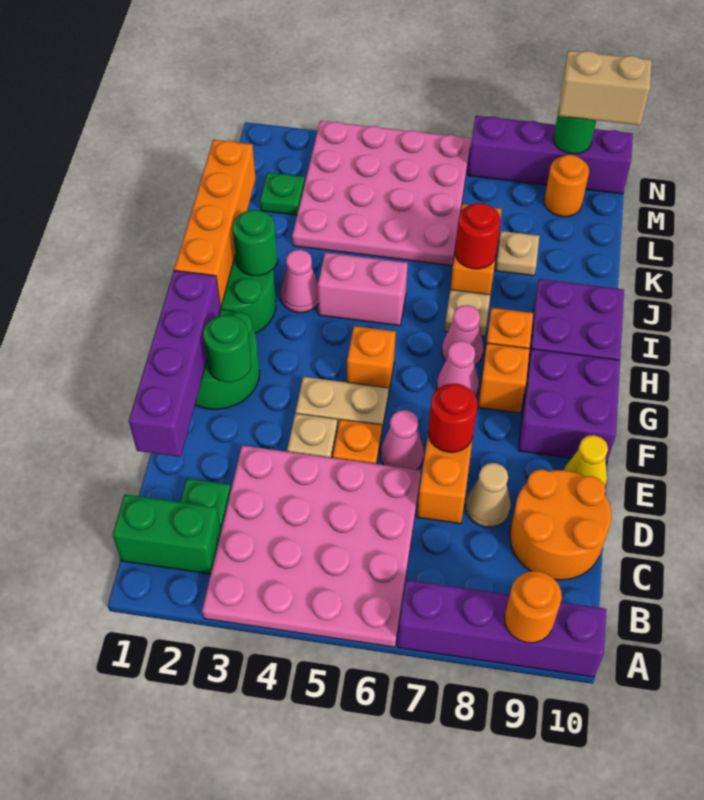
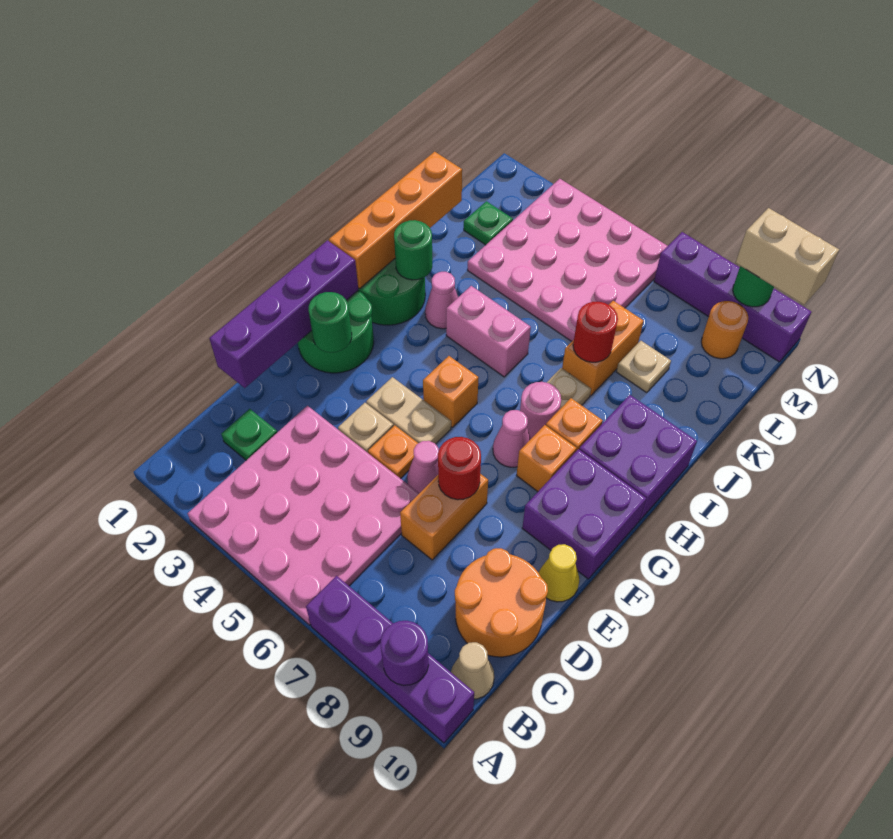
orange 1x1 round brick [505,571,562,643] -> purple 1x1 round brick [381,621,429,685]
green 1x2 brick [113,494,221,574] -> none
tan 1x1 cone [466,463,511,527] -> tan 1x1 cone moved to [451,642,494,699]
pink 1x1 cone [442,305,483,365] -> pink 1x1 round brick [520,382,561,439]

